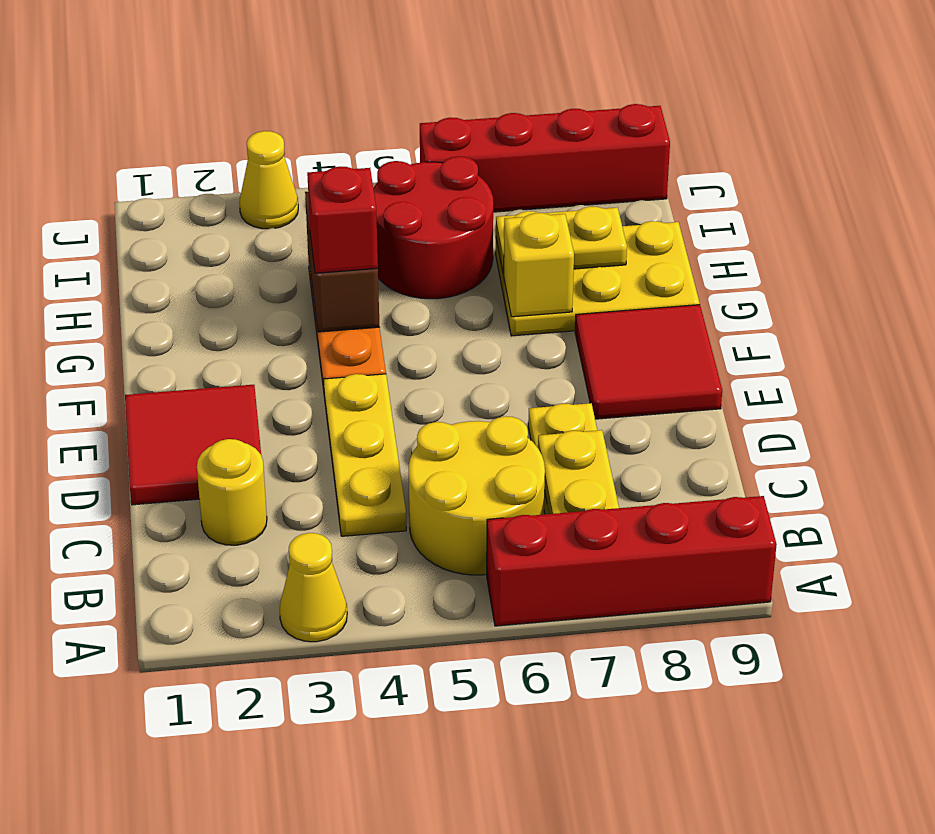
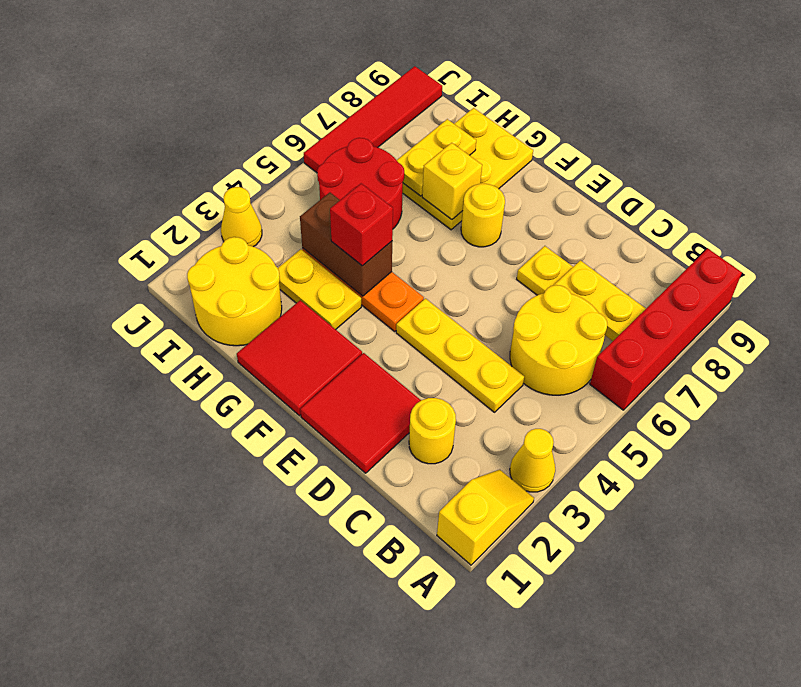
none -> yellow 1x2 slope [437,470,534,565]
red 2x2 tile [575,305,722,419] -> red 2x2 tile moved to [237,300,362,416]
none -> yellow 1x1 round brick [461,183,505,247]
none -> yellow 1x2 plate [278,249,361,329]
none -> yellow 2x2 round brick [187,237,282,346]
red 1x4 brick [420,104,670,212] -> red 1x4 tile [304,66,442,173]

